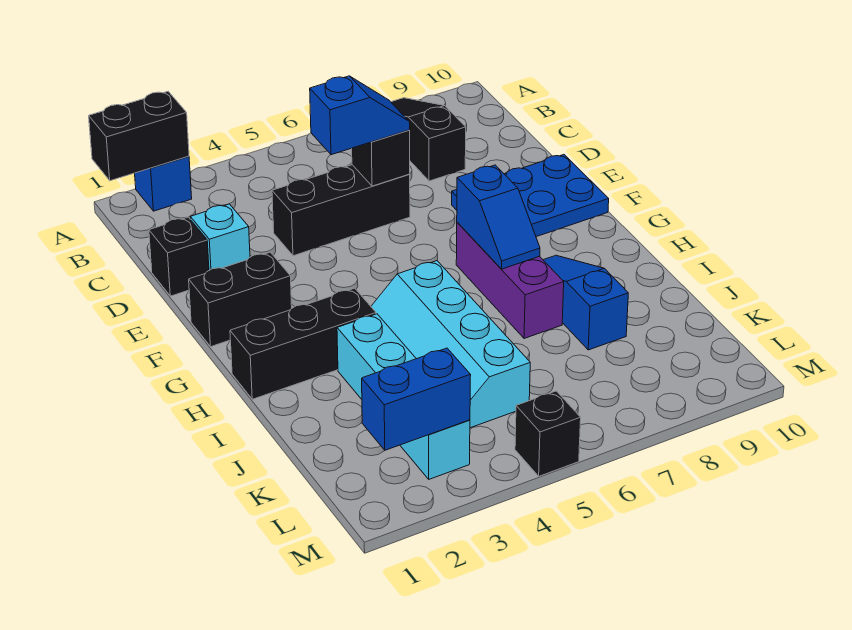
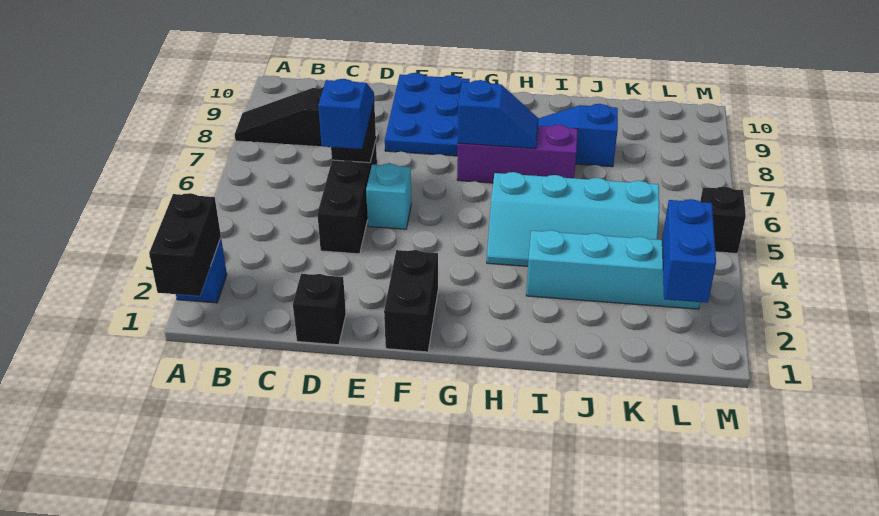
cyan 1x1 brick [190,204,250,270] -> cyan 1x1 brick moved to [366,164,411,229]
black 1x3 brick [230,288,376,399] -> none

